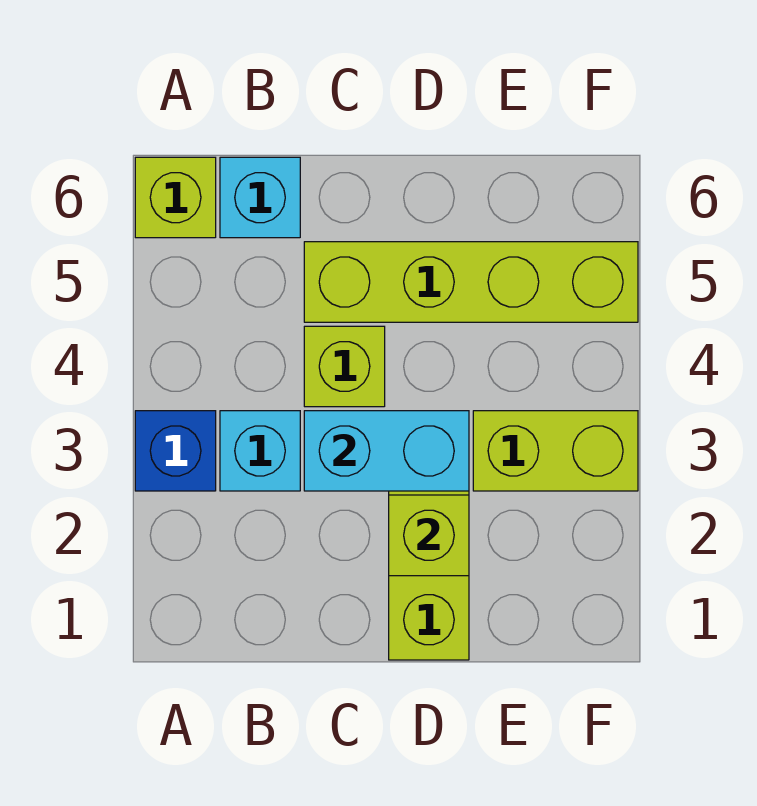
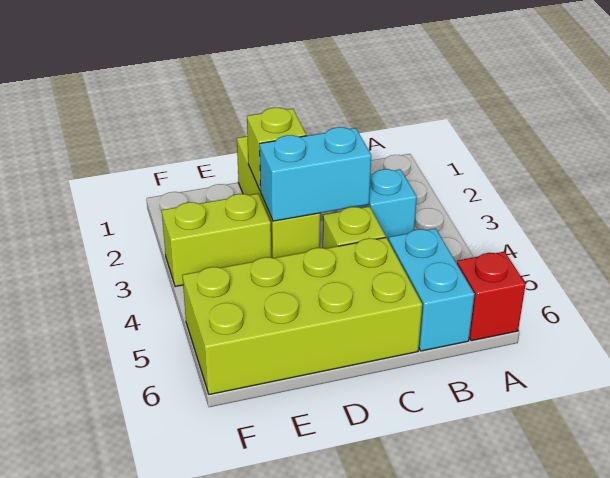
blue 1x1 brick [135,411,216,491] -> none
lime 1x1 brick [135,157,216,238] -> red 1x1 brick [457,252,526,341]
cyan 1x1 brick [220,157,300,238] -> cyan 1x2 brick [389,228,475,351]
lime 1x4 brick [304,242,638,322] -> lime 2x4 brick [182,238,422,395]

